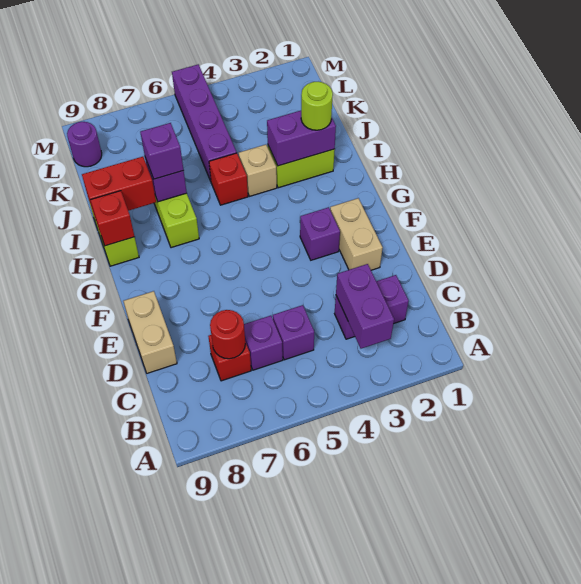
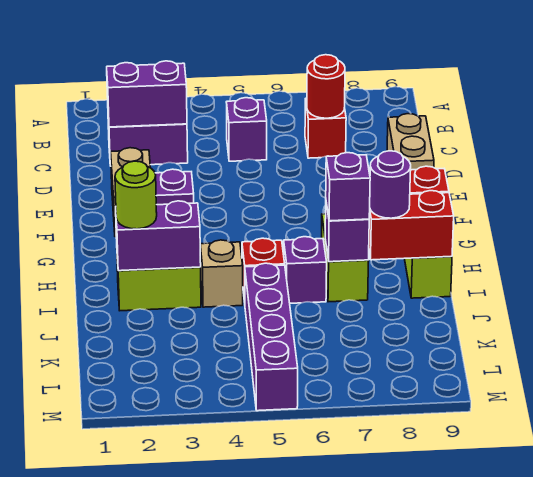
purple 1x2 brick [336,264,394,349] -> purple 1x2 brick turned to [107,61,187,127]
purple 1x1 brick [244,316,283,370] -> purple 1x1 brick moved to [284,237,327,303]
purple 1x1 round brick [67,122,102,167] -> purple 1x1 round brick moved to [370,151,411,218]

